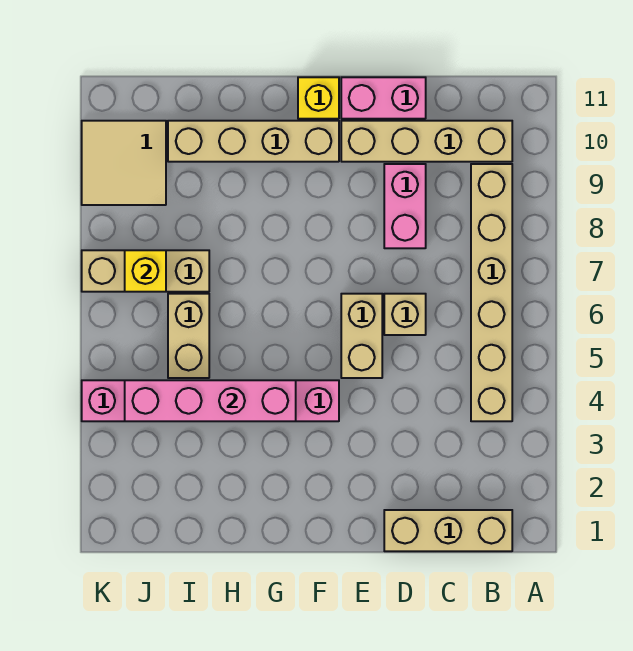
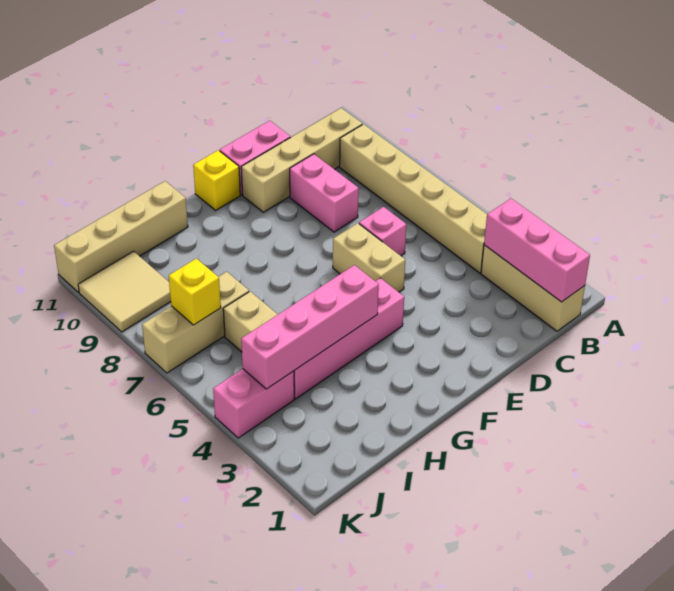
tan 1x3 brick [384,510,512,551] -> tan 1x3 brick turned to [481,245,585,331]
none -> pink 1x3 brick [484,199,590,302]
tan 1x1 brick [384,294,426,335] -> pink 1x1 brick [359,207,406,256]
tan 1x4 brick [168,121,339,162] -> tan 1x4 brick moved to [54,181,188,293]

